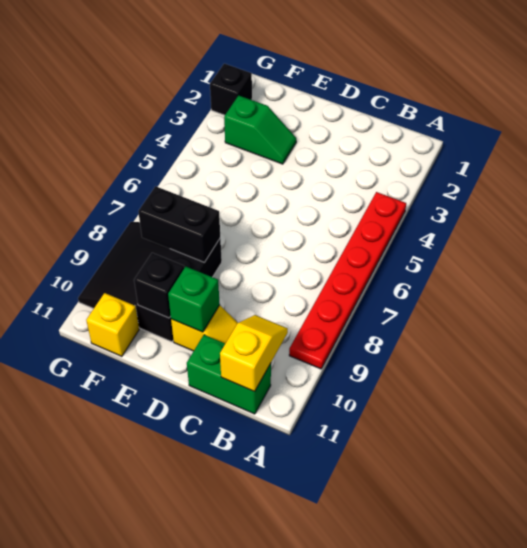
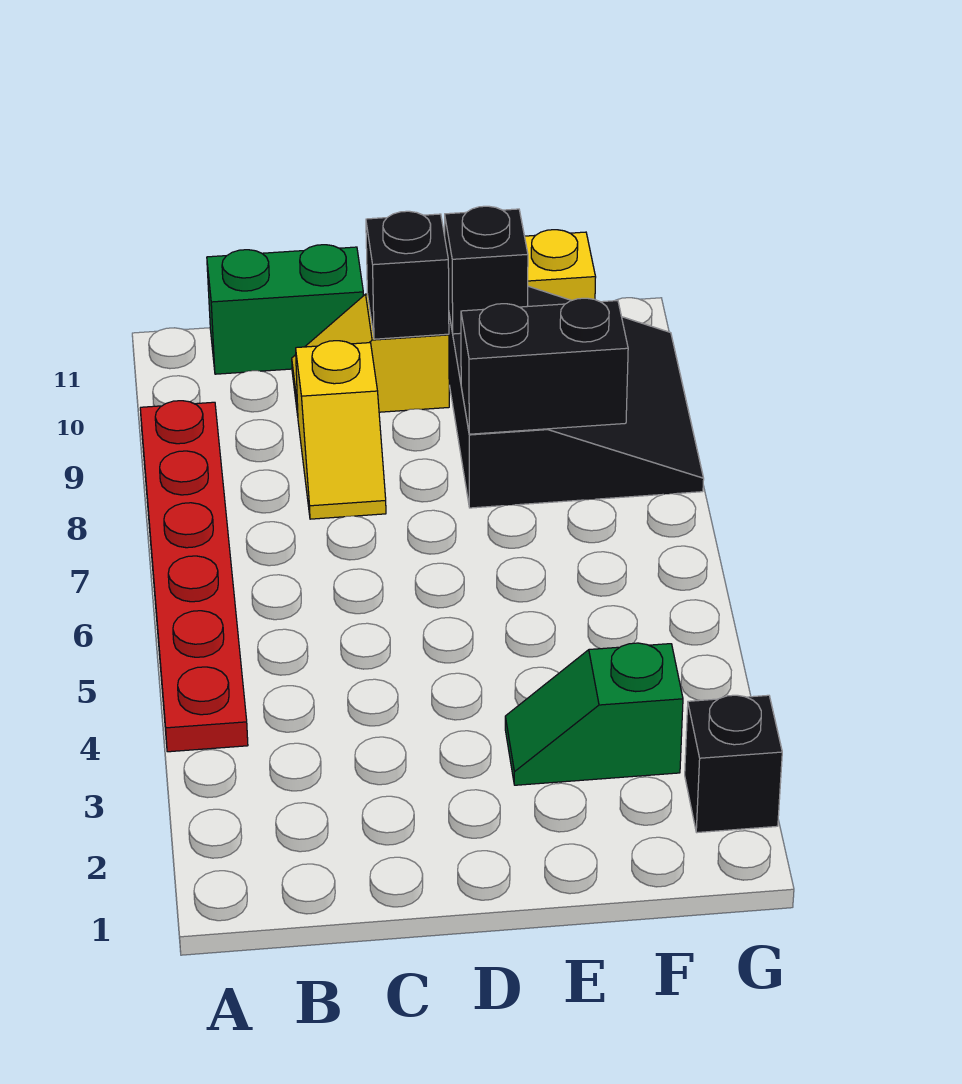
yellow 1x2 slope [220,315,288,392] -> yellow 1x2 slope moved to [296,341,386,519]
green 1x1 brick [168,267,220,332] -> black 1x1 brick [366,211,449,339]

